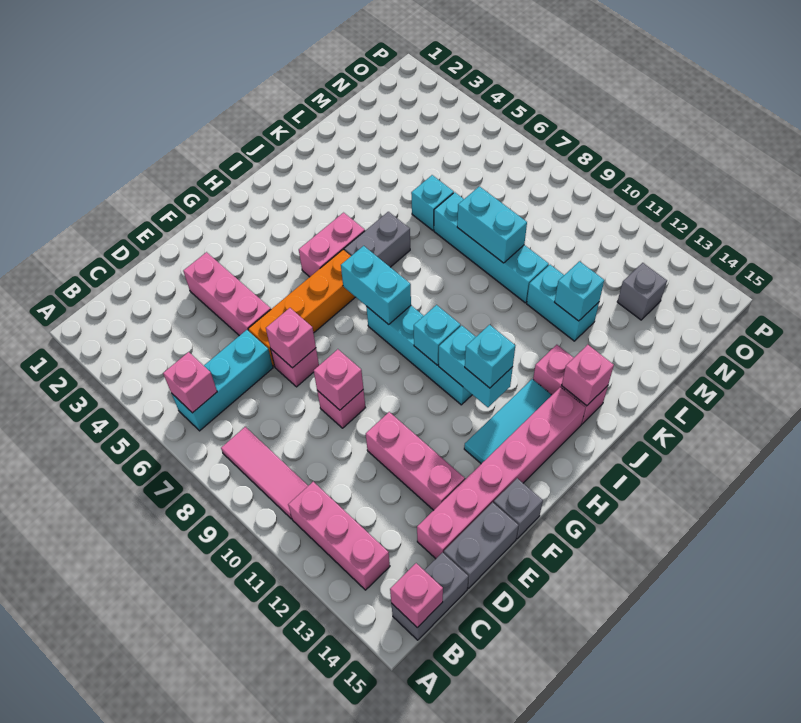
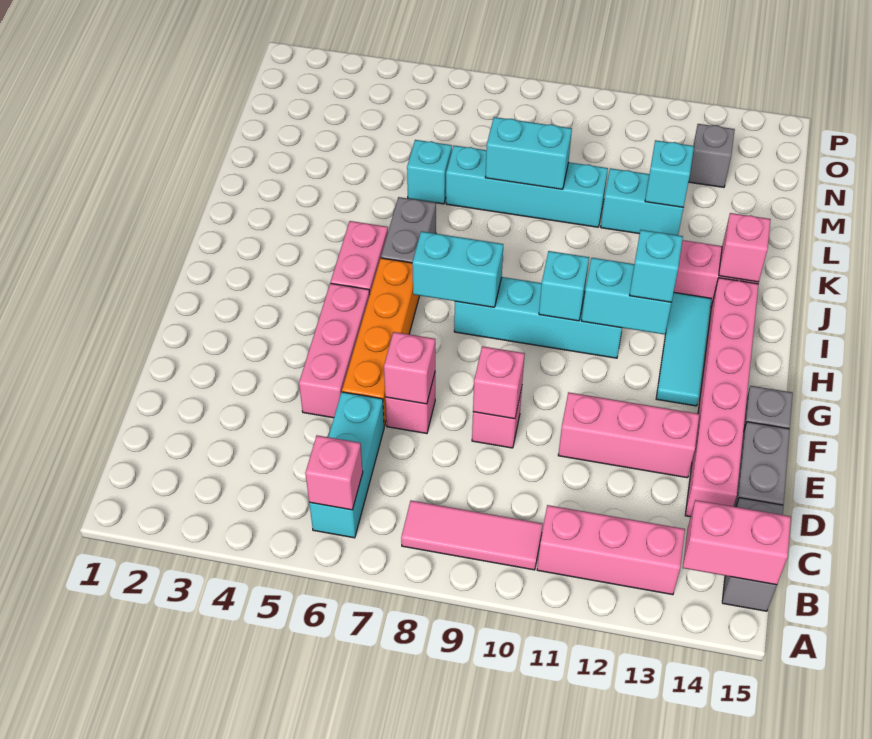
pink 1x1 brick [390,563,443,628] -> pink 1x2 brick [683,500,791,585]
pink 1x3 brick [183,252,271,336] -> pink 1x3 brick turned to [299,283,370,418]

